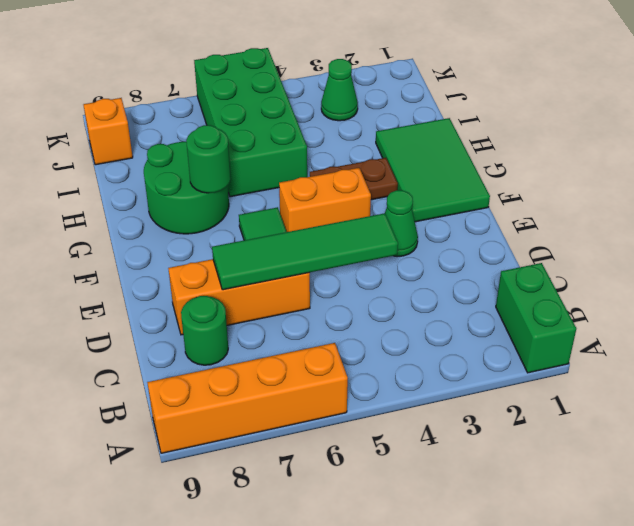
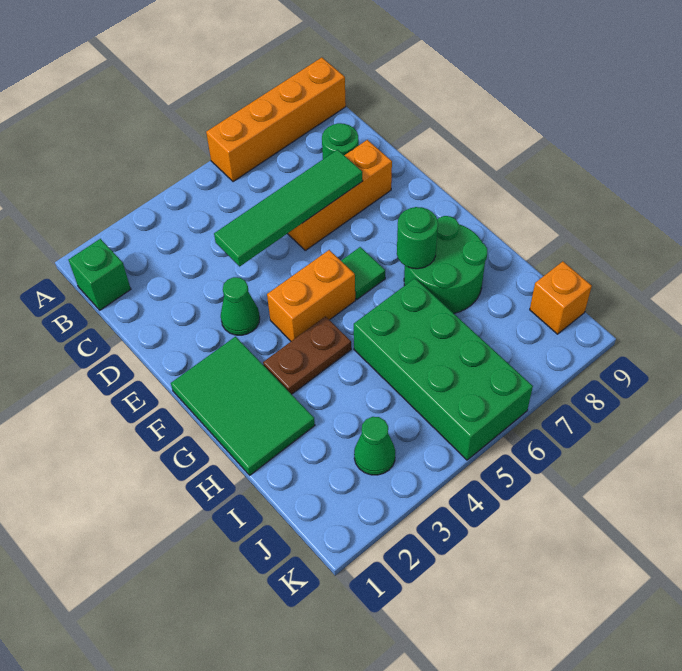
green 1x2 brick [496,263,576,373] -> green 1x1 brick [69,239,131,310]

